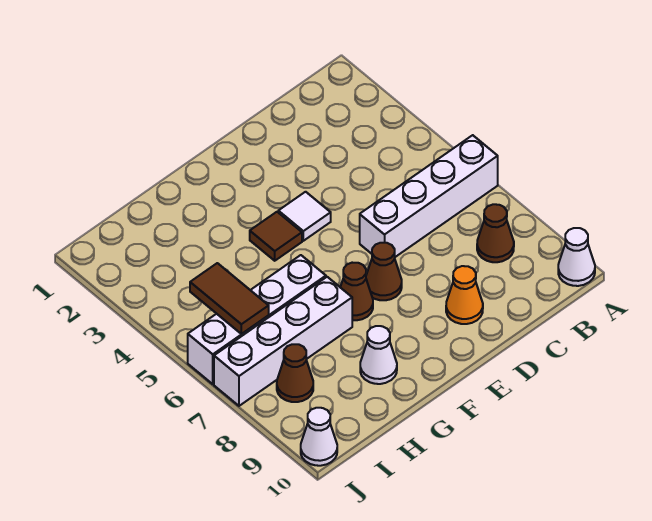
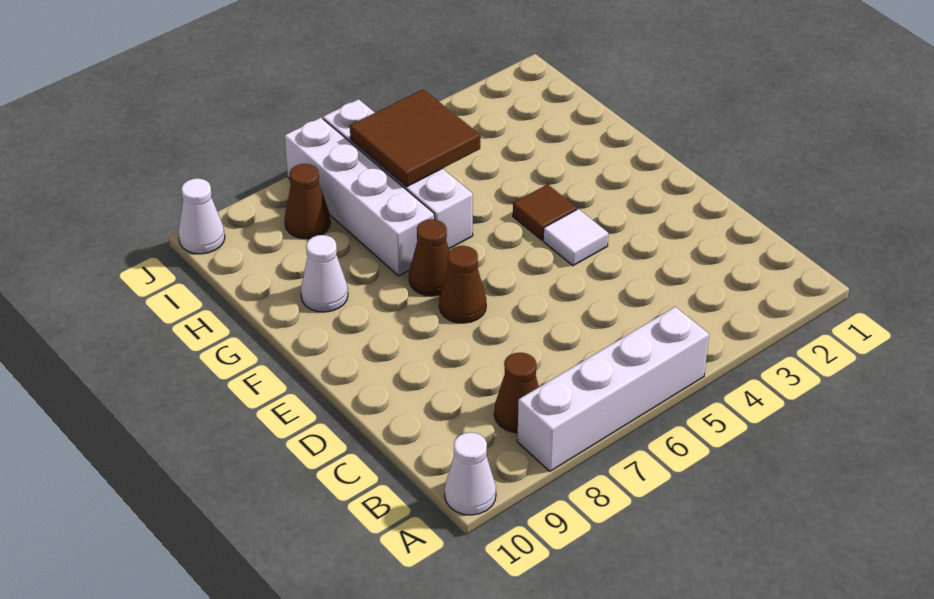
white 1x4 brick [360,135,498,257] -> white 1x4 brick turned to [517,307,709,471]
orange 1x1 cone [446,266,483,324] -> none
brown 1x2 tile [190,263,269,334] -> brown 2x2 tile [350,89,480,187]

